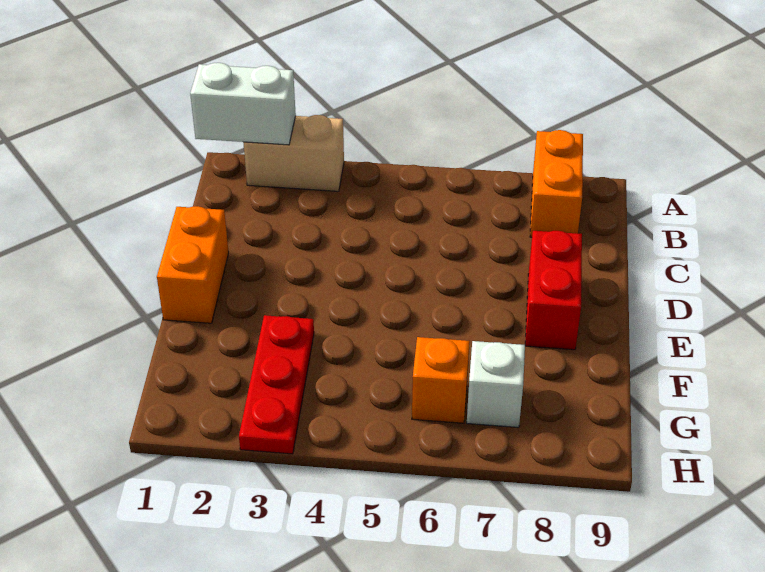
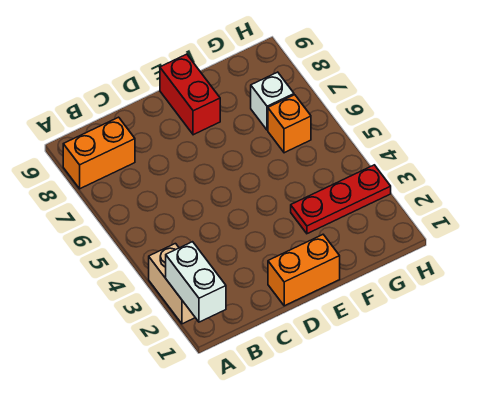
red 1x2 brick [525,231,582,350] -> red 1x2 brick turned to [160,54,220,135]

